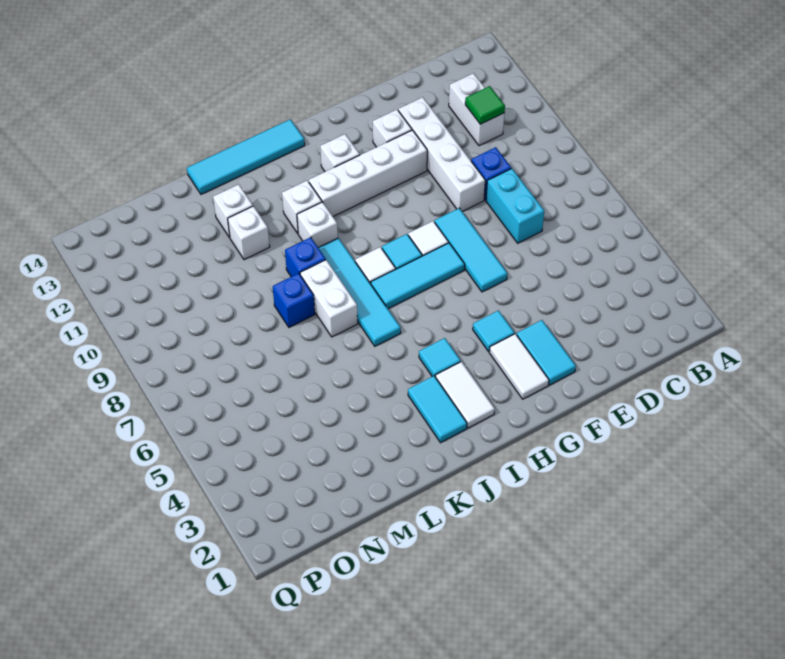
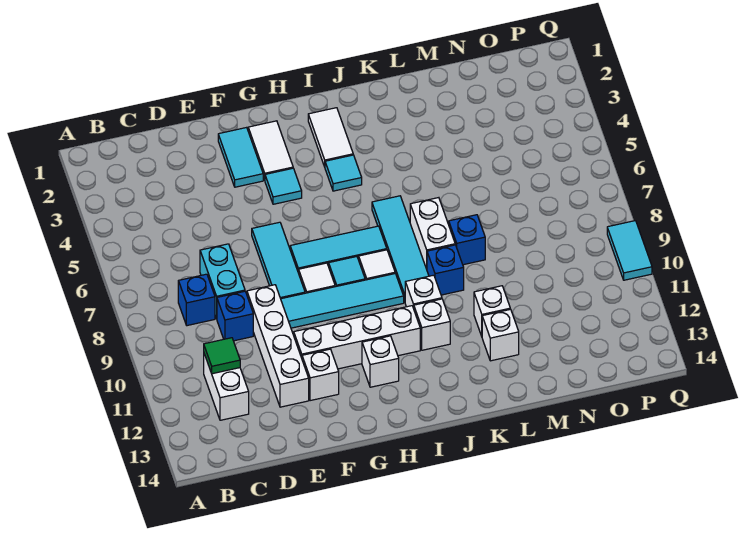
none -> blue 1x1 brick [178,274,215,326]
cyan 1x4 tile [187,119,305,194] -> cyan 1x4 tile moved to [281,274,404,328]
cyan 1x2 tile [408,376,467,443] -> cyan 1x2 tile moved to [607,221,652,280]

